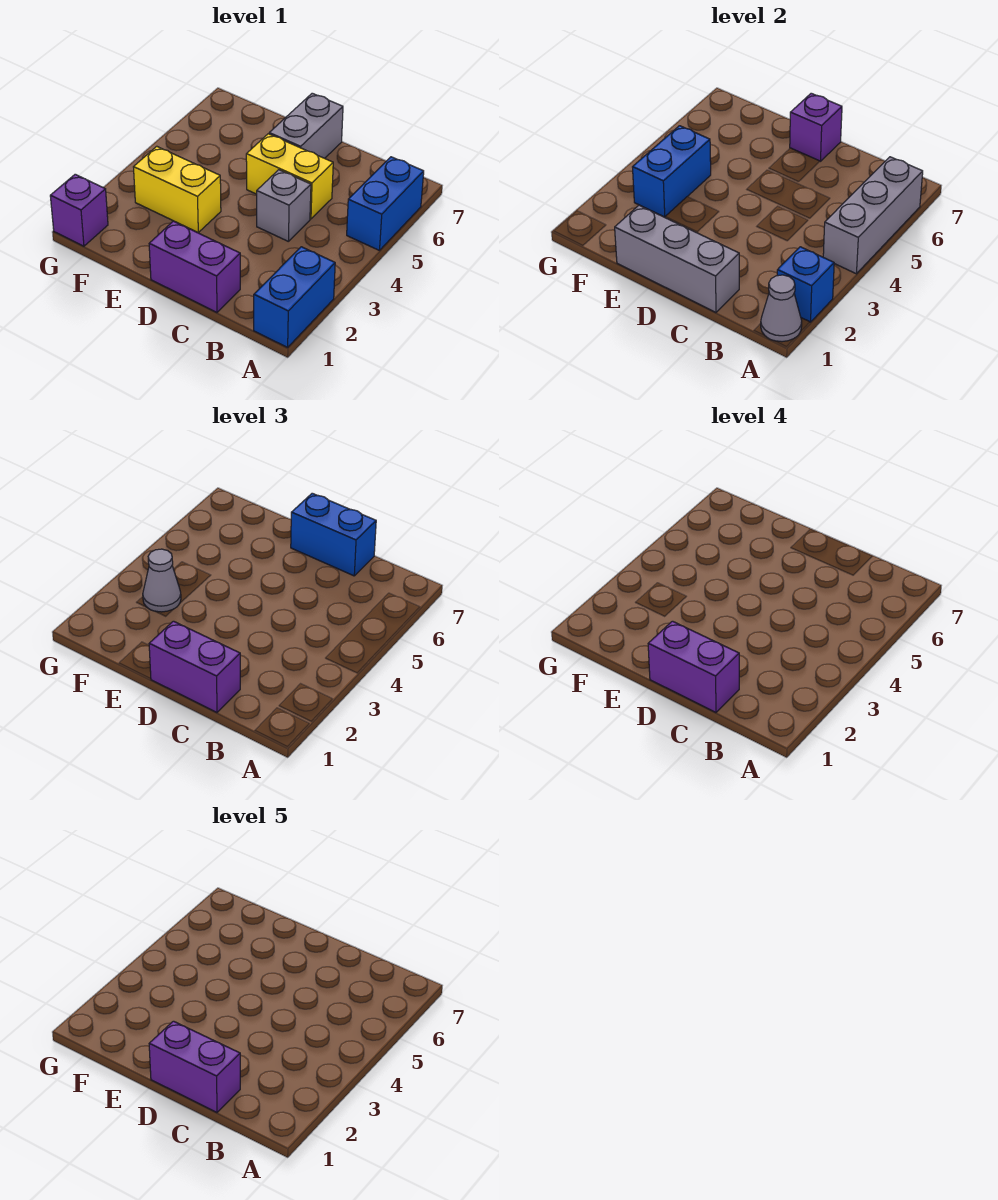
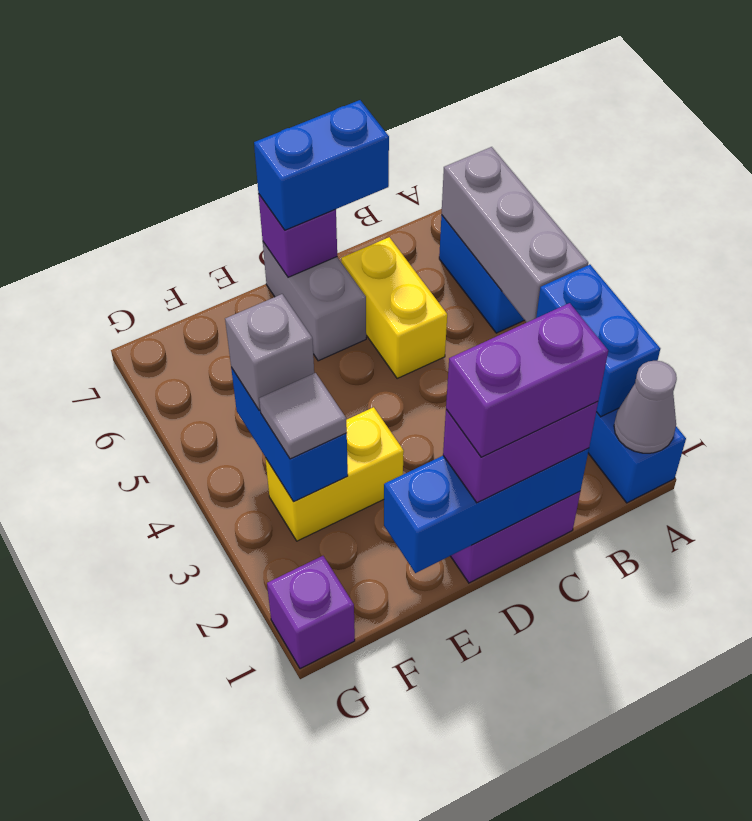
blue 1x1 brick [777,247,834,322] -> blue 1x2 brick [536,265,660,417]
grey 1x3 brick [615,205,739,312] -> blue 1x3 brick [384,448,589,573]
purple 1x2 brick [149,1021,240,1112] -> none
grey 1x1 brick [257,170,311,241] -> grey 1x1 brick moved to [225,294,314,410]
yellow 1x2 brick [246,134,333,219] -> yellow 1x2 brick turned to [341,237,447,379]
grey 1x1 cone [143,549,181,612] -> grey 1x1 tile [259,373,347,459]

